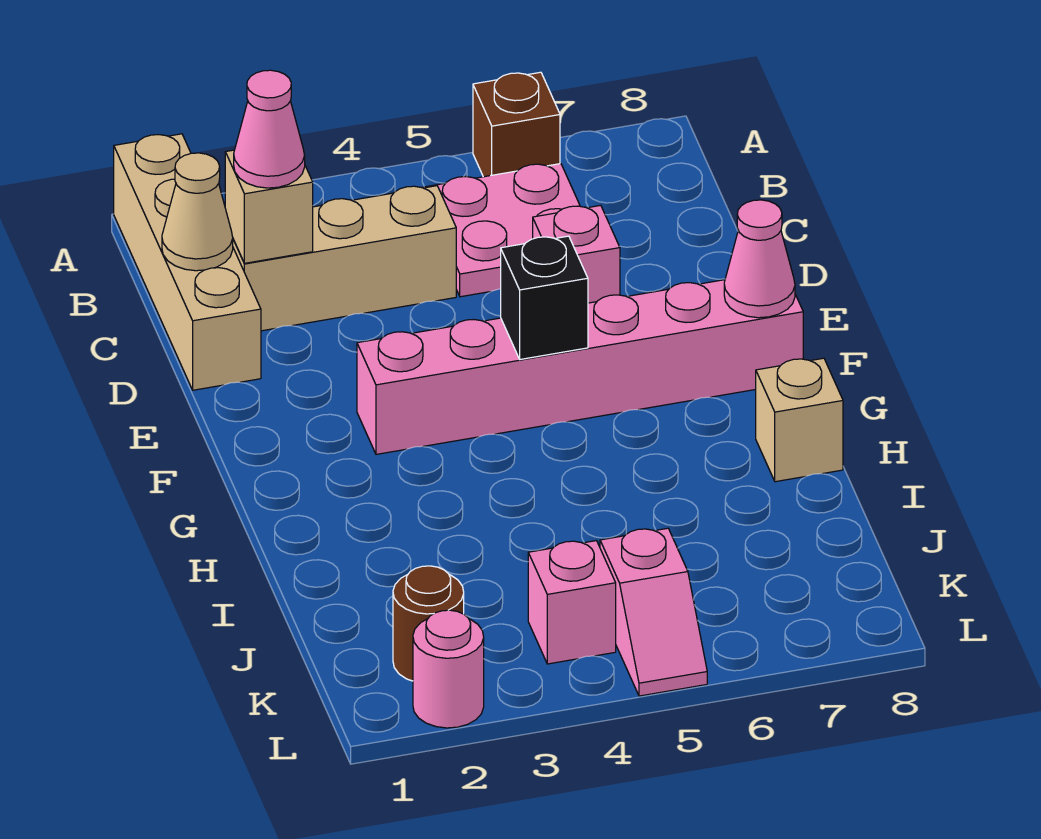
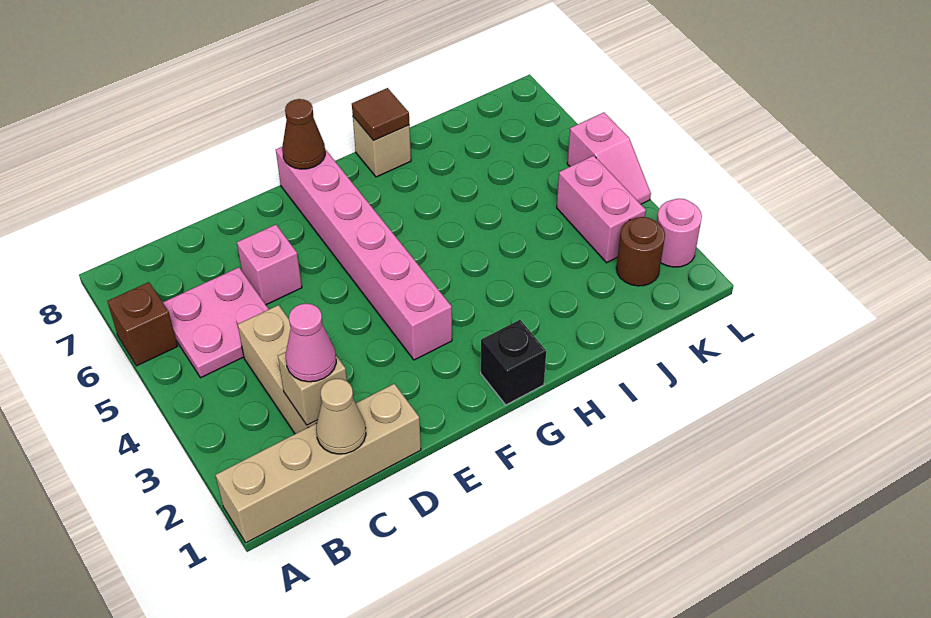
black 1x1 brick [501,236,588,359] -> black 1x1 brick moved to [481,320,546,405]
pink 1x1 cone [724,200,795,318] -> brown 1x1 cone [282,99,325,169]
none -> brown 1x1 tile [352,88,409,141]
pink 1x1 brick [528,541,616,664] -> pink 1x2 brick [557,156,646,263]
pink 1x2 slope [600,528,707,696] -> pink 1x2 slope turned to [567,112,651,204]

